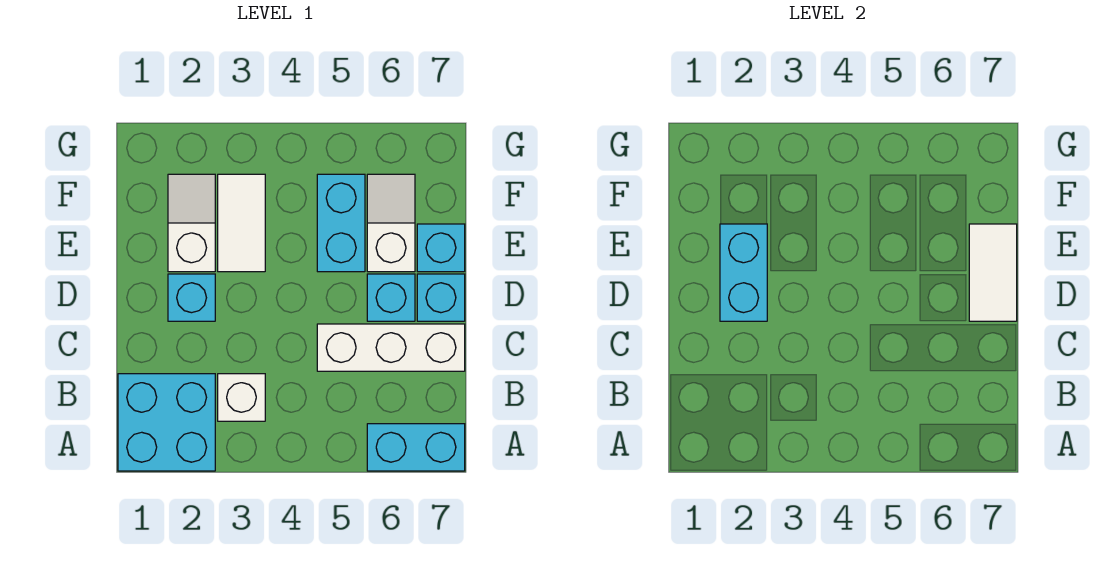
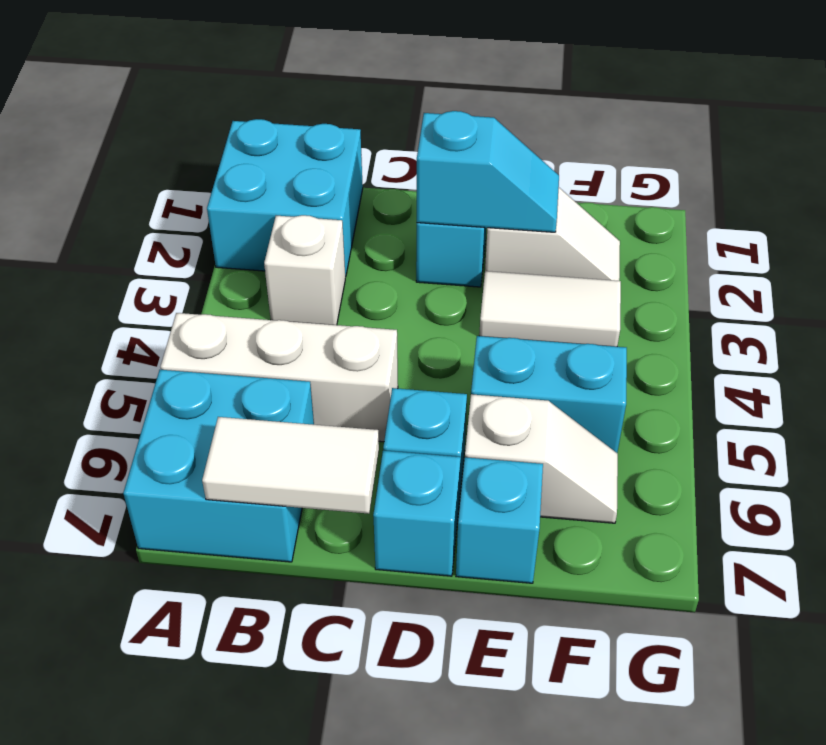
cyan 1x2 brick [367,424,465,471] -> cyan 2x2 brick [123,370,314,562]
white 1x3 brick [317,324,465,371] -> white 1x3 brick turned to [161,313,398,442]
cyan 1x2 brick [720,224,767,321] -> cyan 1x2 slope [417,111,559,232]
white 1x2 tile [969,224,1017,321] -> white 1x2 tile moved to [202,417,379,514]

